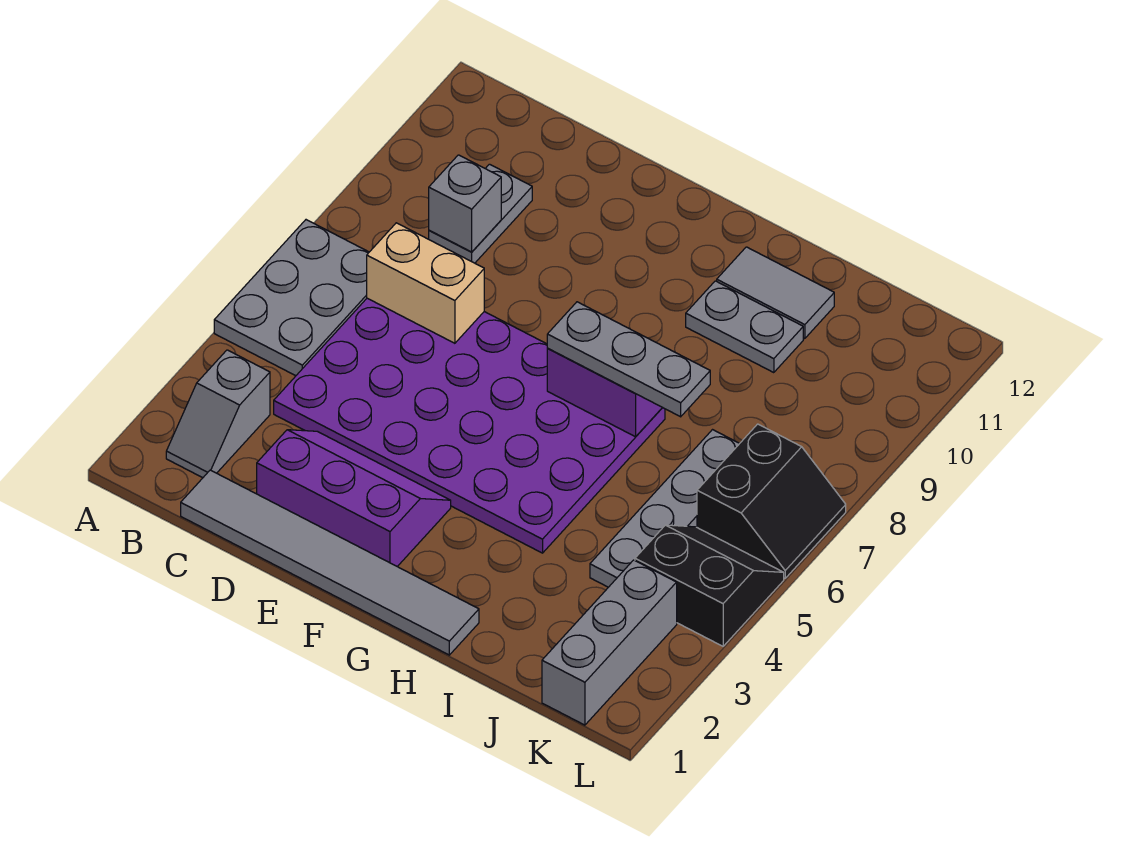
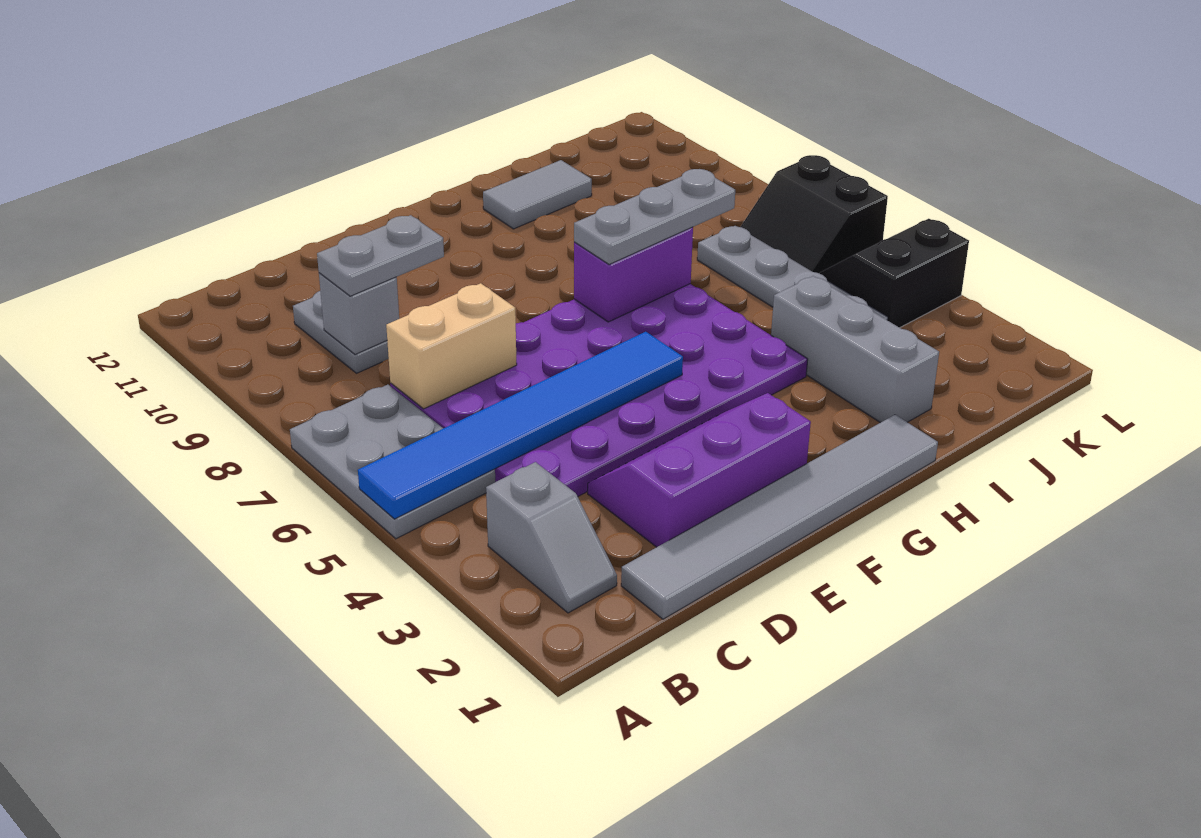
none -> blue 1x6 tile [358,332,683,519]
grey 1x2 plate [686,281,803,373] -> grey 1x2 plate moved to [317,215,444,296]
grey 1x3 brick [542,560,677,725] -> grey 1x3 brick moved to [771,276,939,423]
black 2x2 slope [697,424,846,578] -> black 2x2 slope turned to [741,155,888,273]

